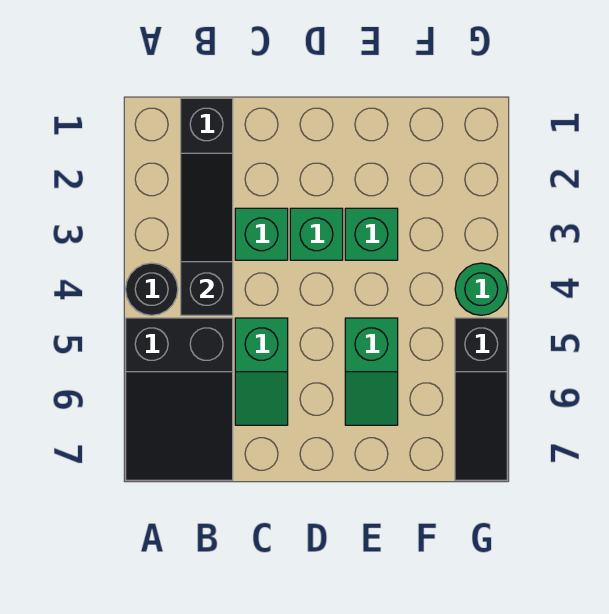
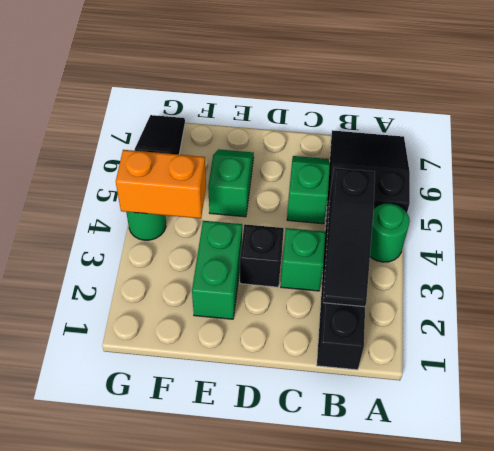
black 1x1 round brick [126,263,178,315] -> green 1x1 round brick [370,204,410,262]
green 1x1 brick [290,208,343,260] -> black 1x1 brick [240,224,284,287]
green 1x1 brick [345,208,398,260] -> green 1x2 brick [192,221,242,319]
none -> orange 1x2 brick [116,150,206,218]

